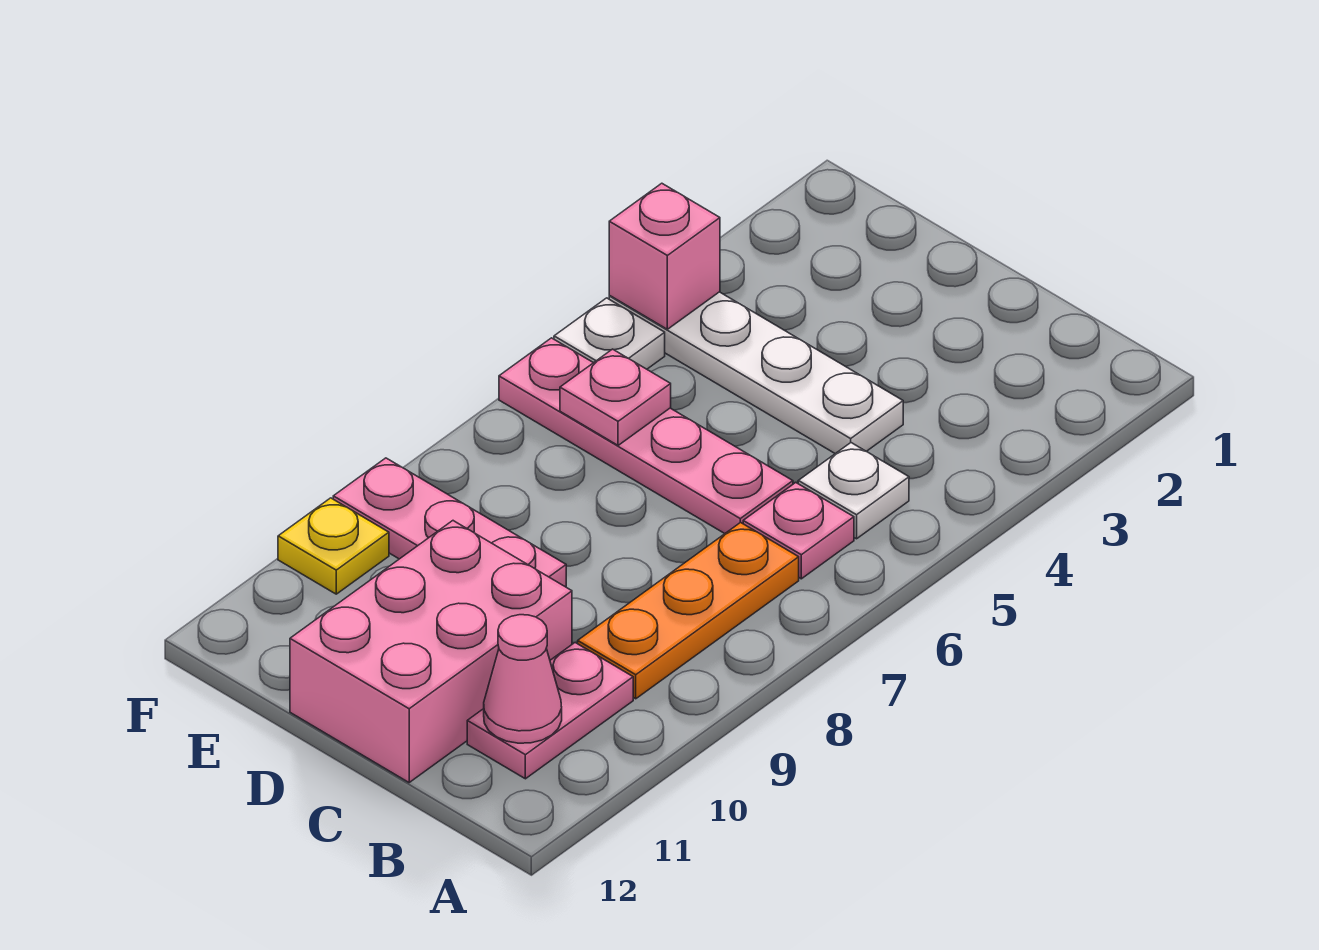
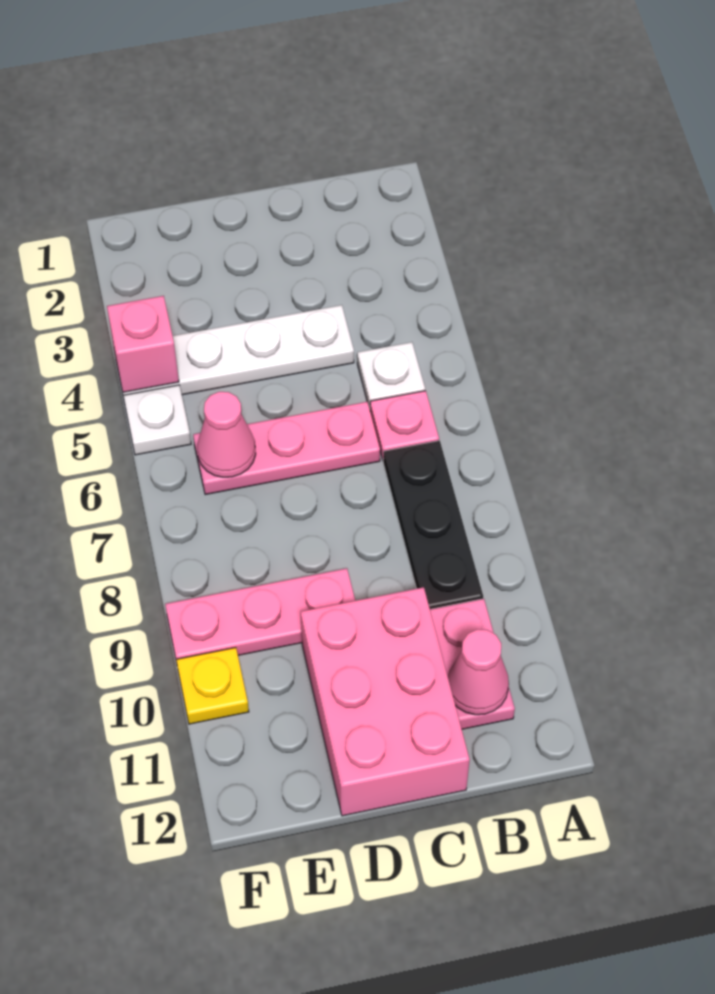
orange 1x3 plate [578,522,799,699] -> black 1x3 plate [383,441,483,609]
pink 1x4 plate [499,338,793,534] -> pink 1x3 plate [193,402,380,495]
pink 1x1 plate [560,349,671,445] -> pink 1x1 cone [197,392,256,477]

